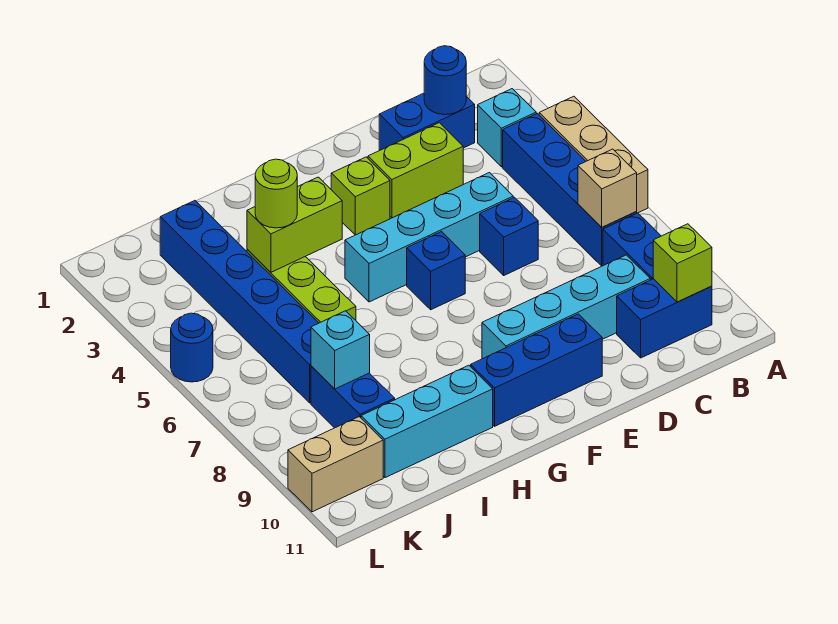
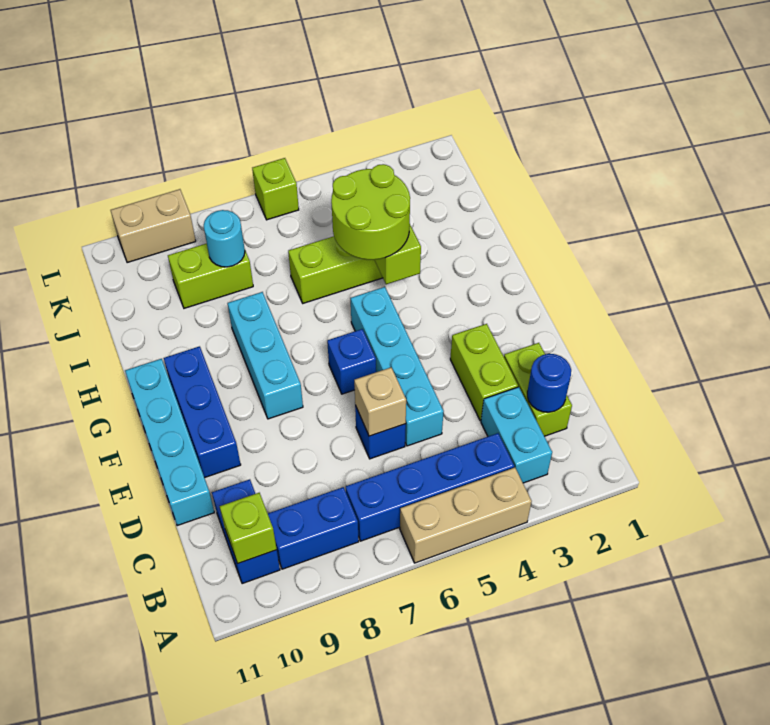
cyan 1x1 brick [478,89,536,167] -> cyan 1x2 brick [481,387,552,483]
tan 1x1 brick [578,149,637,227] -> tan 1x1 brick moved to [354,367,406,436]
blue 1x2 brick [379,93,475,150] -> lime 1x2 brick [504,343,572,436]
cyan 1x4 brick [482,255,650,359] -> cyan 1x4 brick moved to [125,359,214,526]
lime 1x1 brick [331,157,390,235] -> lime 1x1 brick moved to [252,158,299,220]
cyan 1x3 brick [361,365,493,478] -> cyan 1x3 brick moved to [227,292,303,419]
lime 1x1 round brick [255,159,297,228] -> lime 2x2 round brick [331,164,410,260]
blue 1x6 brick [160,201,318,403] -> none
blue 1x2 brick [311,366,395,428] -> lime 1x2 brick [168,243,253,308]
cyan 1x1 brick [311,311,370,389] -> cyan 1x1 round brick [204,210,245,267]
tan 1x2 brick [288,417,383,512] -> tan 1x2 brick turned to [111,189,196,263]
blue 1x1 round brick [171,313,213,382] -> none

